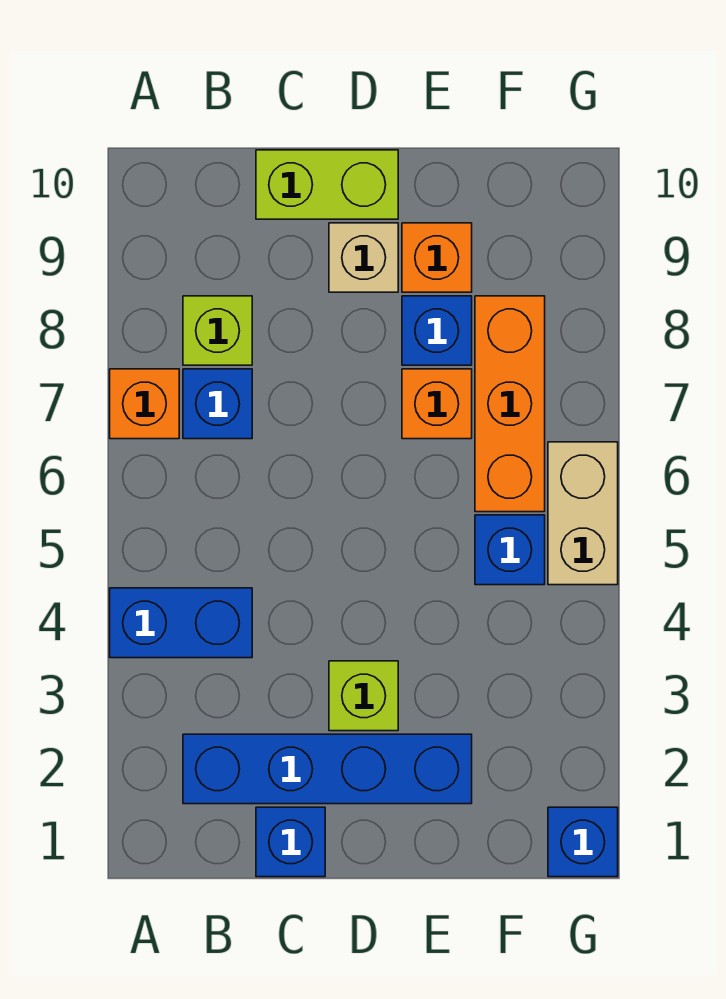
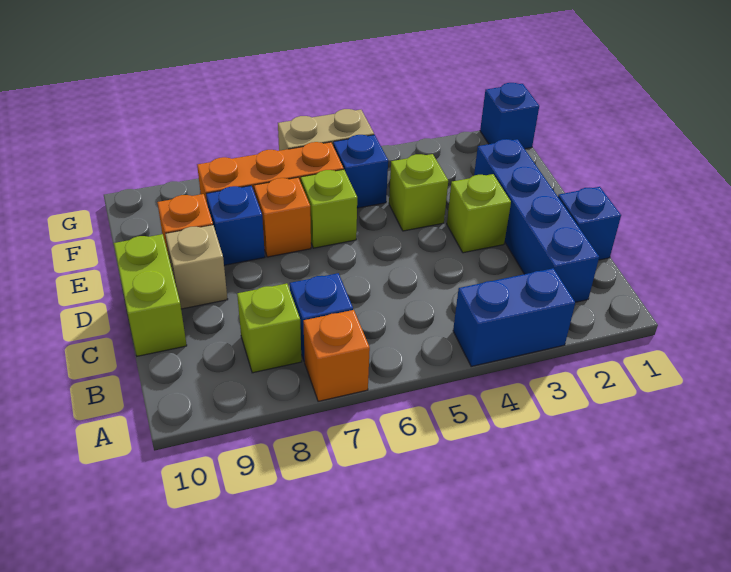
blue 1x2 brick [110,588,252,658] -> blue 1x2 brick turned to [453,268,575,367]
none -> lime 1x1 brick [389,154,448,231]
none -> lime 1x1 brick [301,170,357,248]

